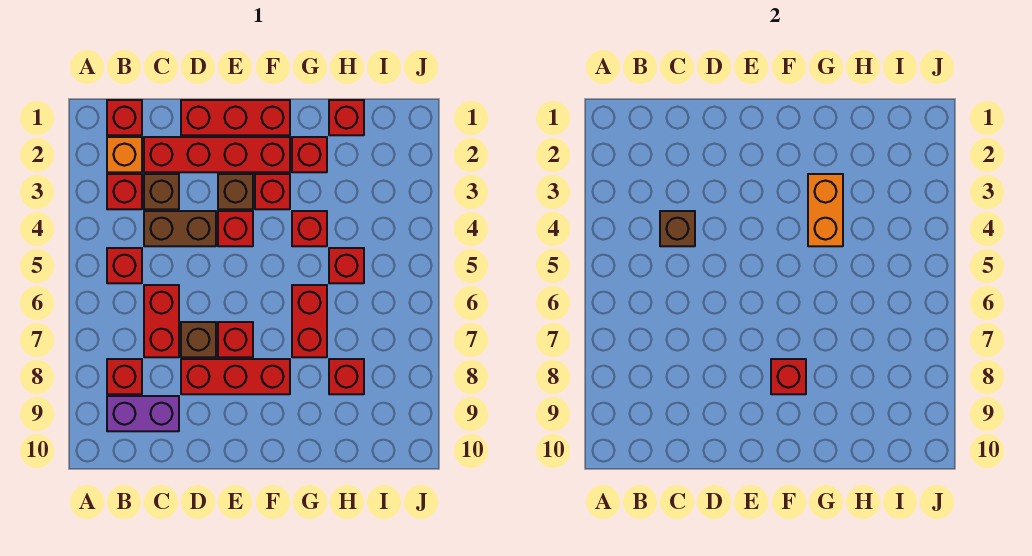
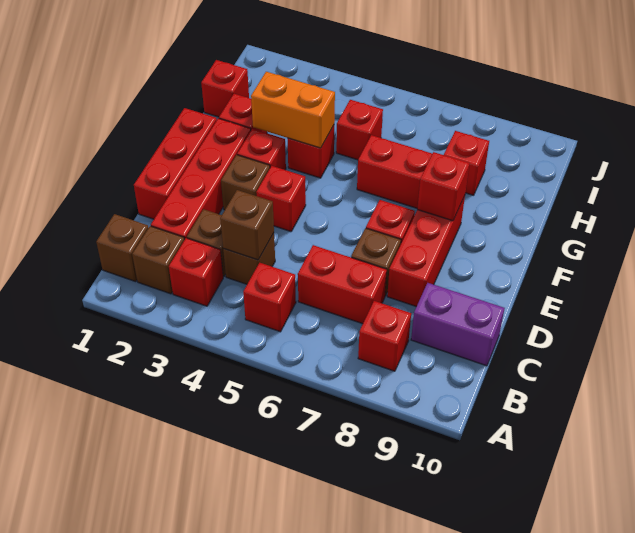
red 1x1 brick [107,100,142,135] -> brown 1x1 brick [96,214,149,282]
orange 1x1 brick [107,137,142,172] -> brown 1x1 brick [132,226,184,294]
purple 1x2 brick [107,396,179,431] -> purple 1x2 brick turned to [411,283,505,366]
brown 1x2 brick [144,211,216,246] -> brown 1x1 brick [223,233,275,284]

